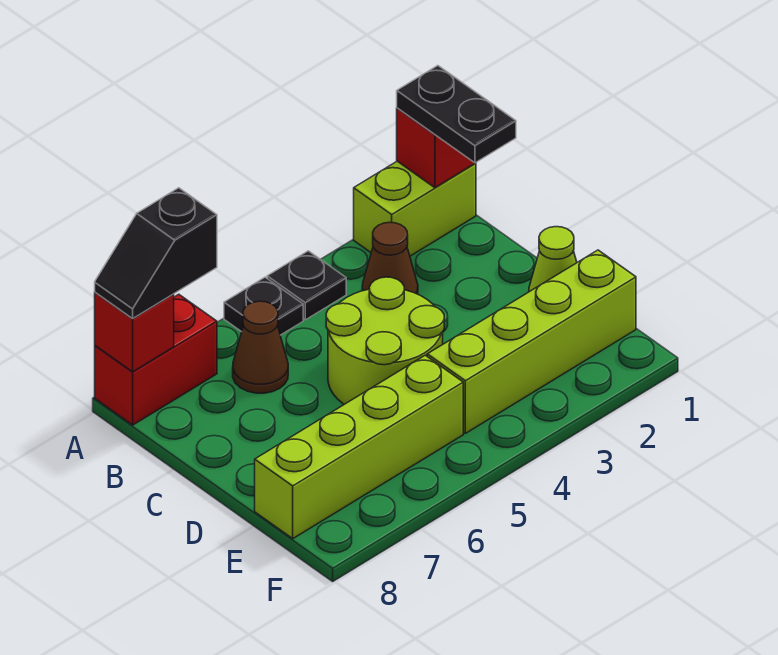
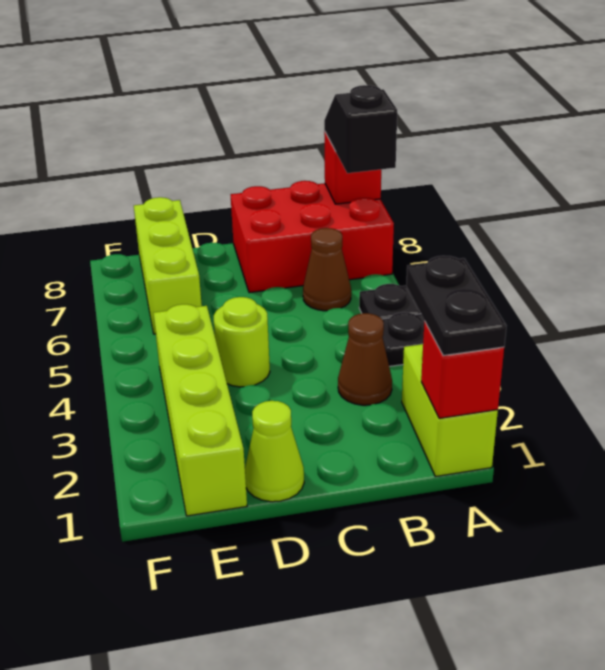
black 1x2 plate [397,66,516,163] -> black 1x2 plate turned to [406,256,506,356]
red 1x2 brick [95,294,217,425] -> red 2x3 brick [231,181,394,293]
lime 2x2 round brick [326,277,444,404] -> lime 1x1 round brick [214,297,270,387]
lime 1x4 brick [255,355,463,538] -> lime 1x3 brick [134,197,202,334]

